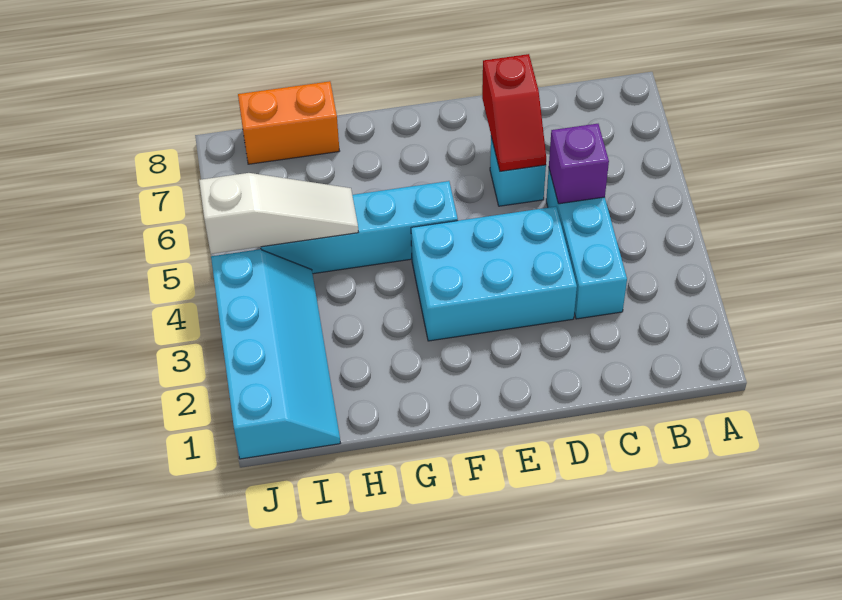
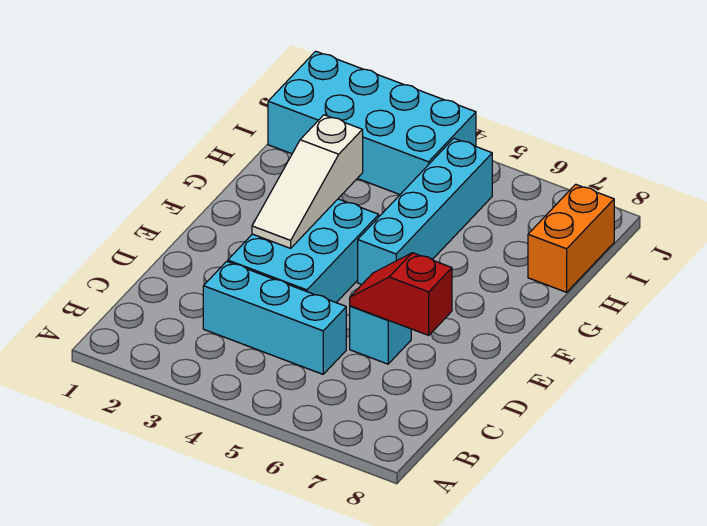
purple 1x1 brick [549,124,609,204] -> none
white 1x3 slope [199,173,358,254] -> white 1x3 slope moved to [252,115,363,248]
cyan 2x4 slope [211,249,340,459] -> cyan 2x4 brick [268,51,476,194]

